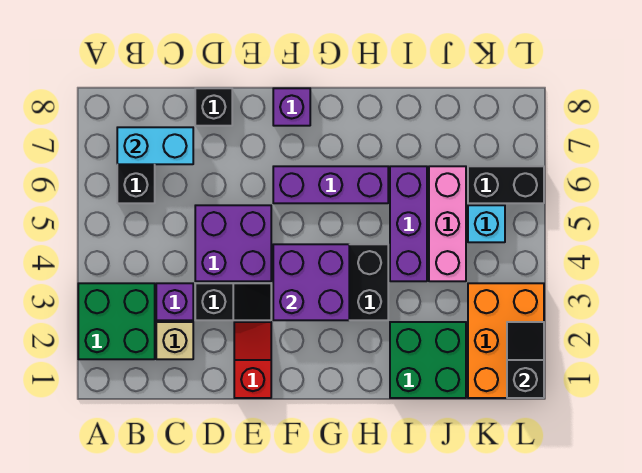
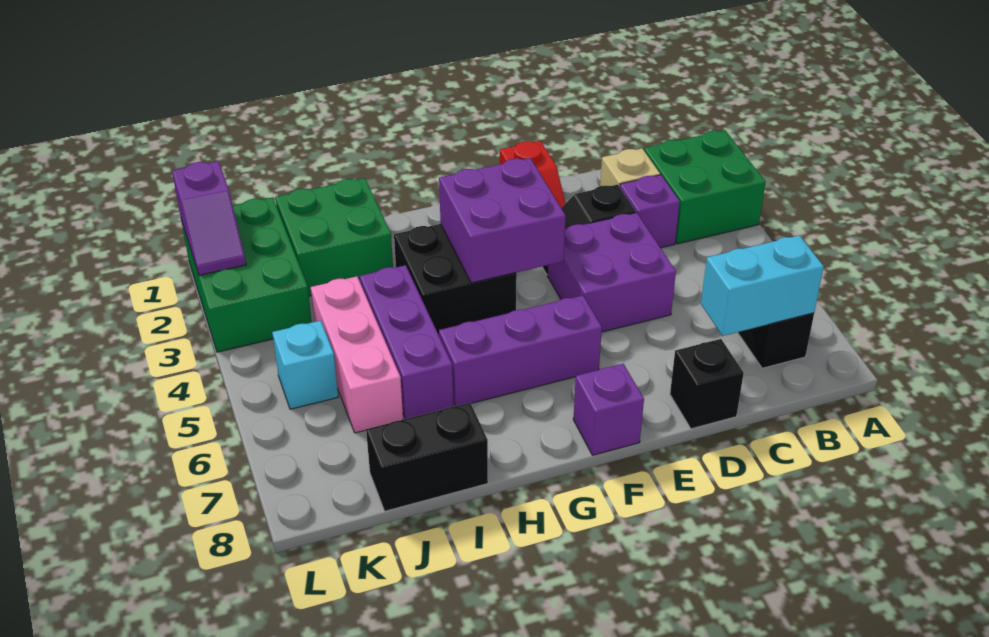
orange 2x3 brick [468,283,544,398] -> green 2x3 brick [181,197,312,352]
black 1x2 brick [468,166,544,203] -> black 1x2 brick moved to [366,403,488,511]
black 1x2 slope [507,322,544,398] -> purple 1x2 slope [172,161,246,275]

